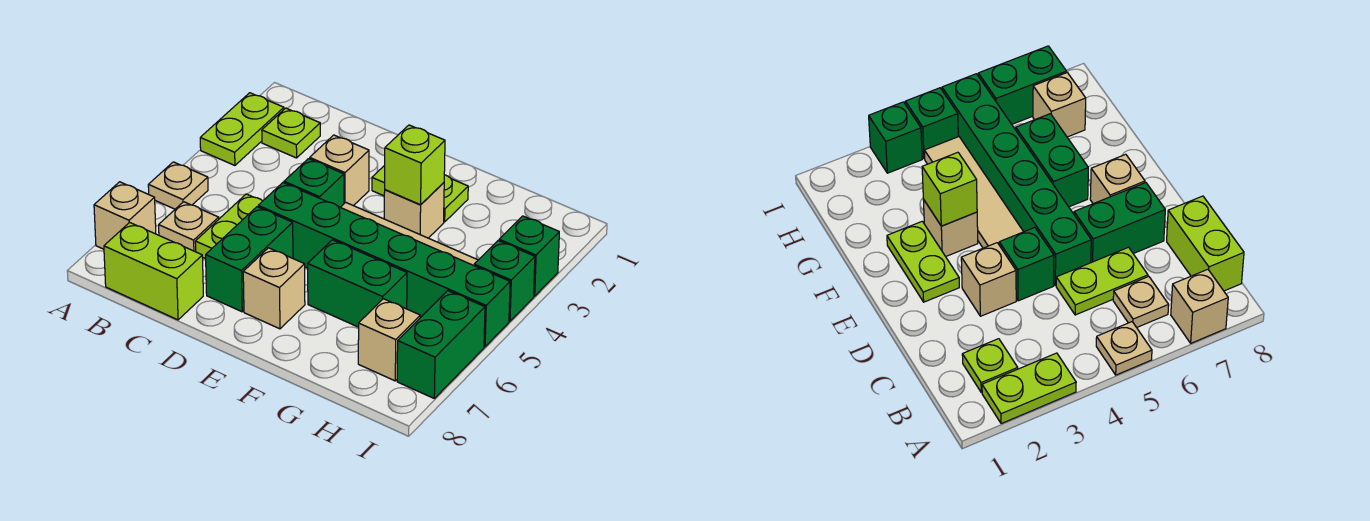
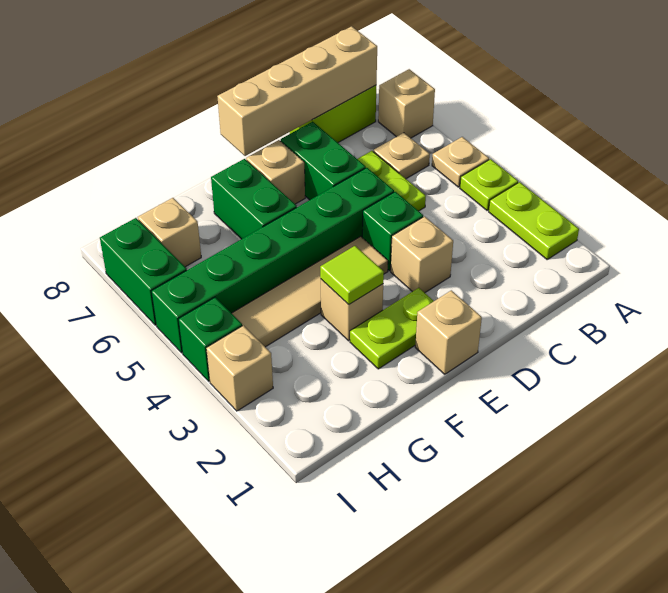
lime 1x1 plate [262,108,320,158] -> lime 1x1 plate moved to [460,159,518,210]
none -> tan 1x4 brick [217,26,377,156]
none -> tan 1x1 brick [415,290,482,374]
lime 1x1 brick [385,125,445,205] -> lime 1x1 tile [320,246,384,305]
green 1x2 brick [308,240,407,327] -> green 1x2 brick turned to [211,159,297,239]
green 1x1 brick [499,216,559,296] -> tan 1x1 brick [206,325,273,411]

